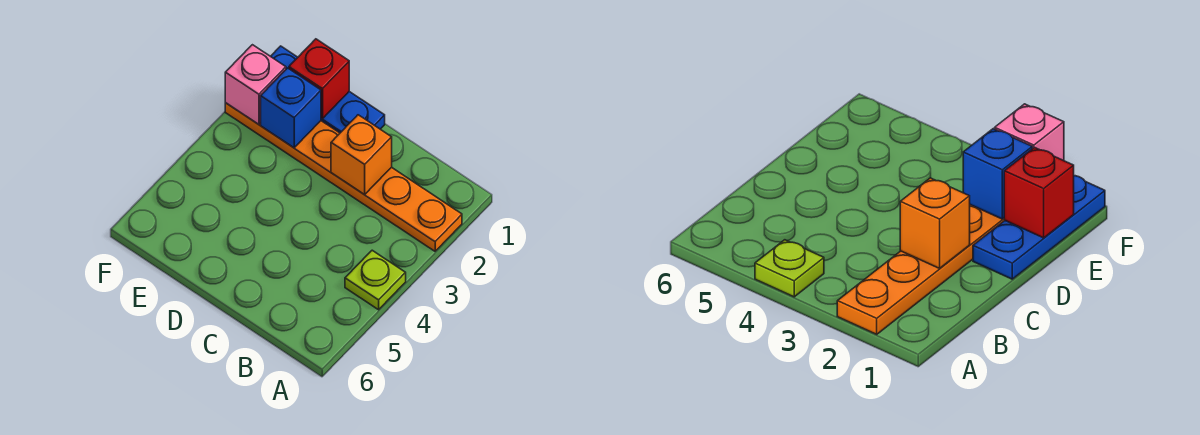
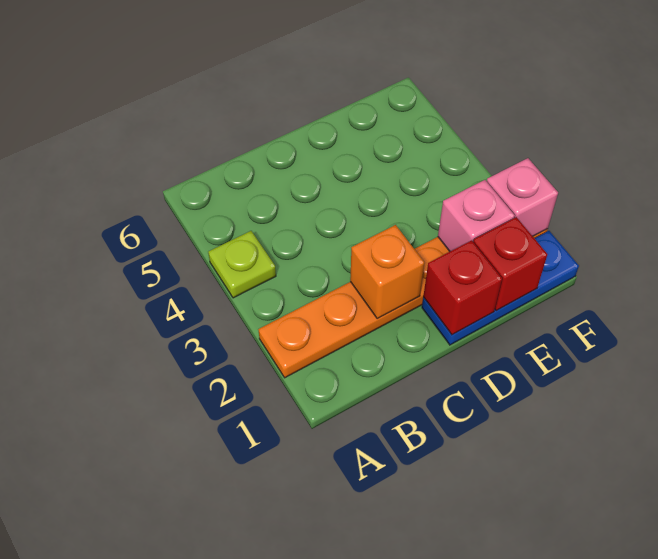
none -> red 1x1 brick [423,240,502,335]
blue 1x1 brick [261,68,321,148] -> pink 1x1 brick [438,180,515,251]

